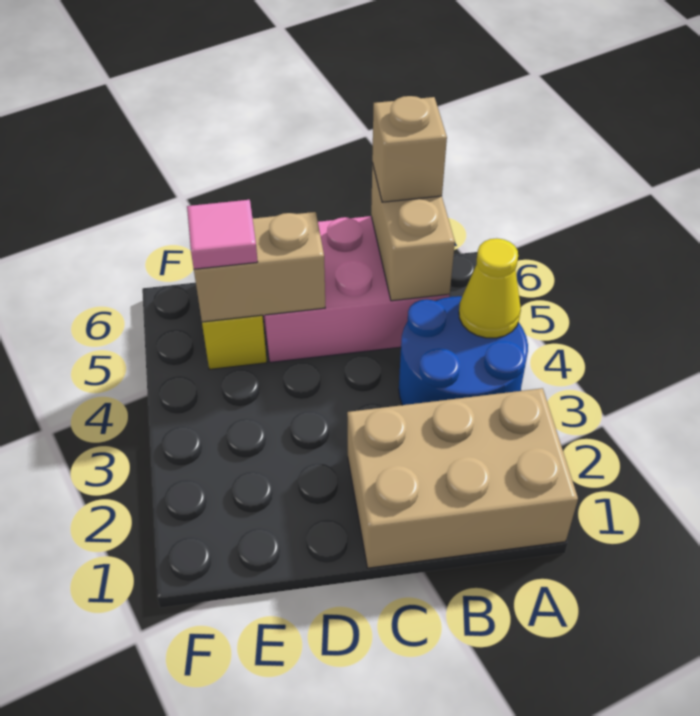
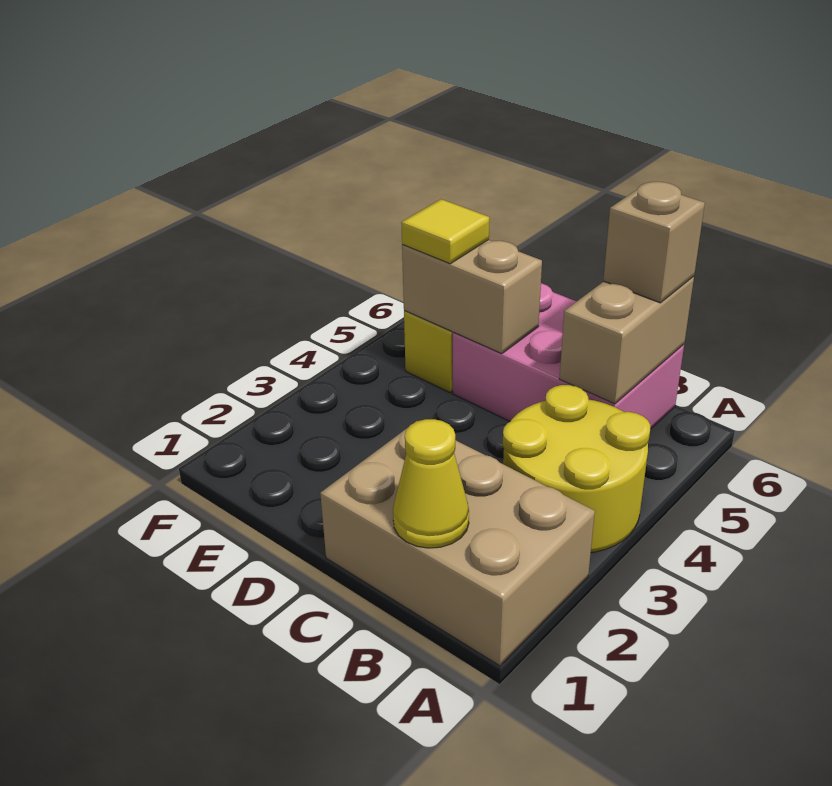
blue 2x2 round brick [399,296,528,405] -> yellow 2x2 round brick [503,385,650,553]
yellow 1x1 cone [459,238,521,338] -> yellow 1x1 cone moved to [393,419,469,548]
pink 1x1 tile [187,200,258,269] -> yellow 1x1 tile [401,199,490,264]

